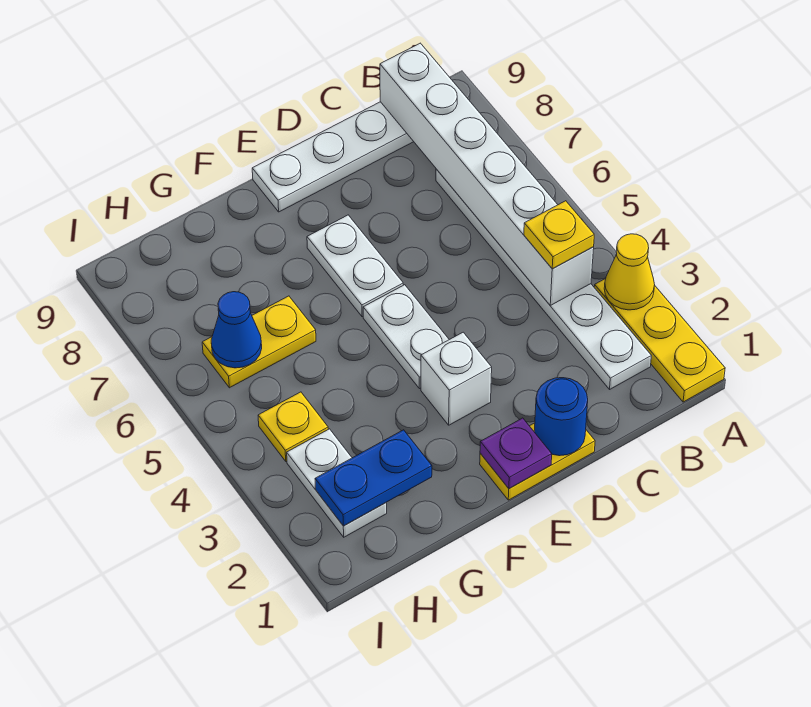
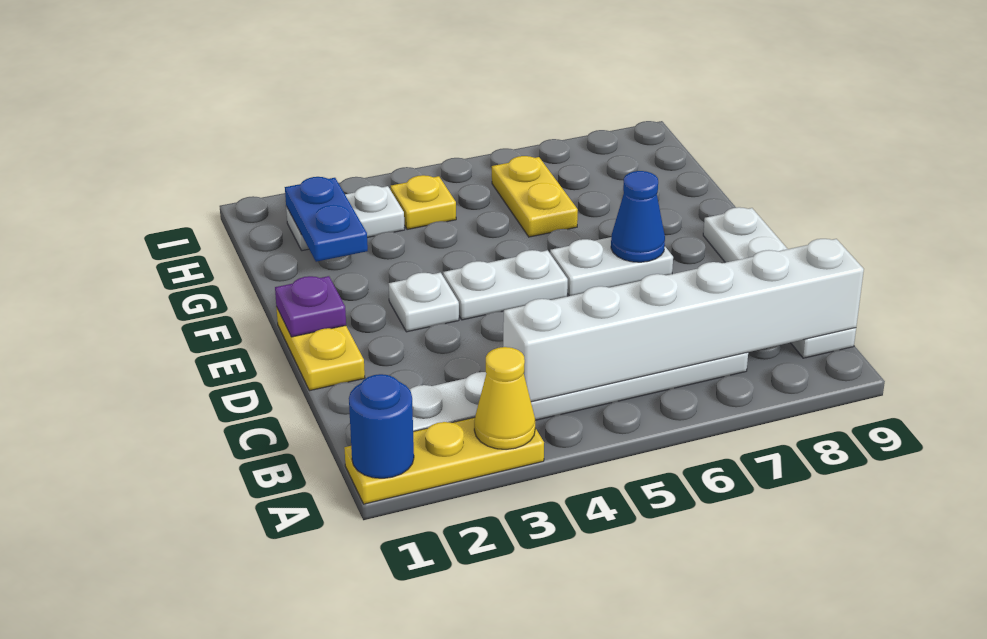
yellow 1x1 plate [524,201,594,269] -> none
blue 1x1 round brick [534,378,588,456] -> blue 1x1 round brick moved to [349,374,414,478]
white 1x1 brick [421,332,492,425] -> white 1x1 plate [389,273,459,332]
blue 1x1 cone [211,292,262,368] -> blue 1x1 cone moved to [611,171,665,262]

